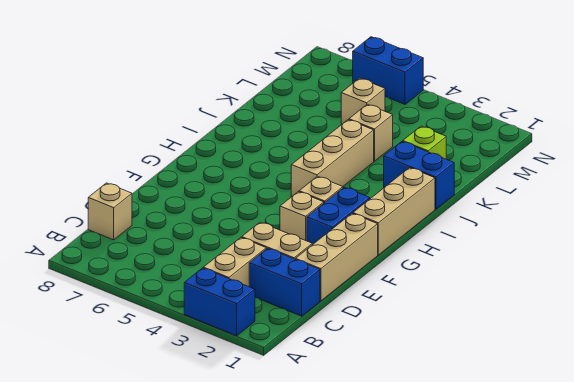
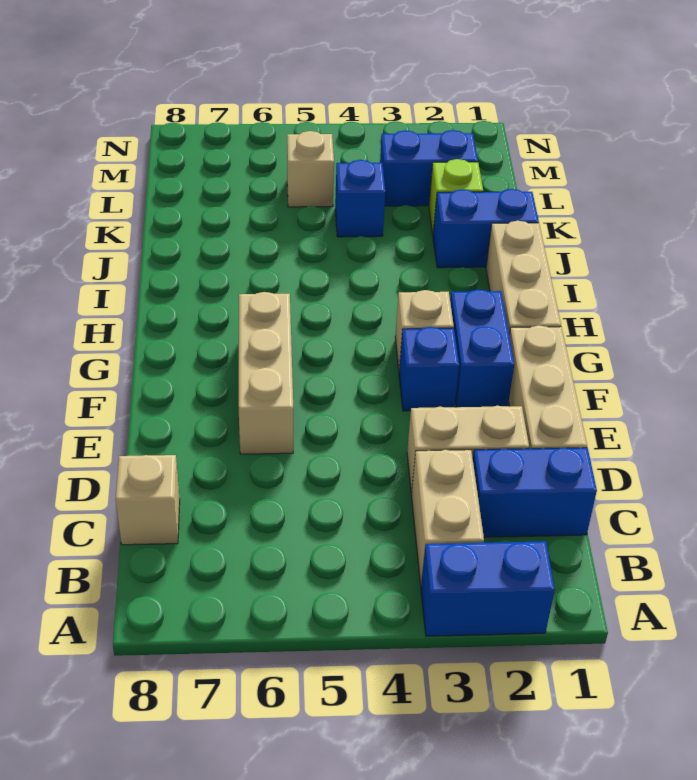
tan 1x1 brick [280,192,324,241] -> blue 1x1 brick [399,327,459,411]
tan 1x3 brick [291,120,374,197] -> tan 1x3 brick moved to [239,292,293,454]
tan 1x1 brick [349,104,393,161] -> blue 1x1 brick [335,160,385,237]
blue 1x2 brick [353,37,423,104] -> blue 1x2 brick moved to [380,130,478,206]

